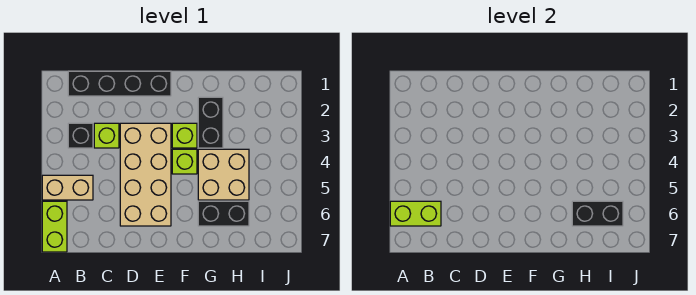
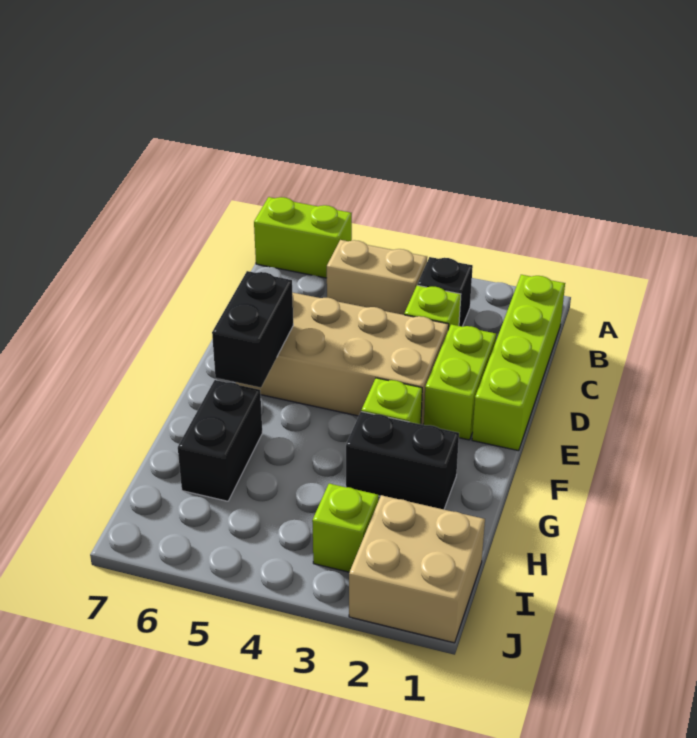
tan 1x2 brick [42,175,93,200] -> tan 1x2 brick turned to [327,240,427,315]
lime 1x2 brick [390,201,441,226] -> lime 1x2 brick moved to [424,324,496,440]
black 1x4 brick [68,71,171,96] -> lime 1x4 brick [472,275,565,451]
lime 1x1 brick [172,149,197,174] -> lime 1x1 brick moved to [312,484,378,572]
tan 2x2 brick [198,149,249,200] -> tan 2x2 brick moved to [349,495,485,643]
black 1x2 brick [572,201,623,226] -> black 1x2 brick moved to [212,271,293,388]

